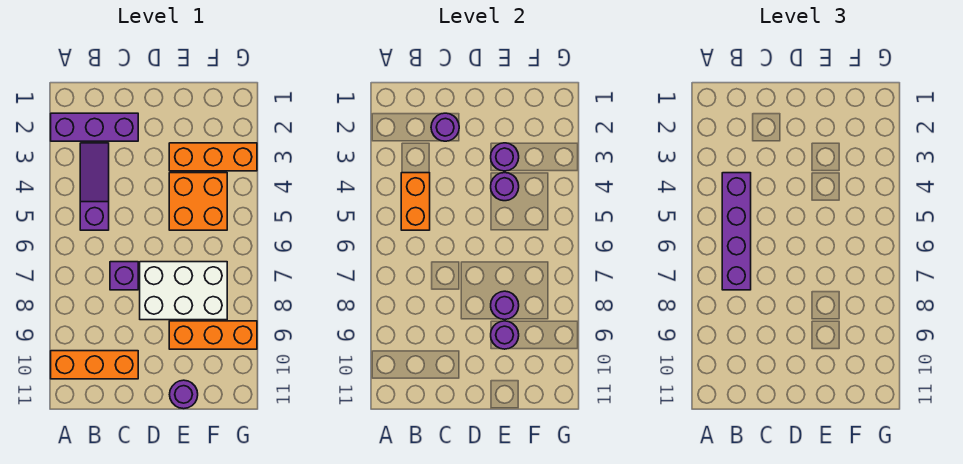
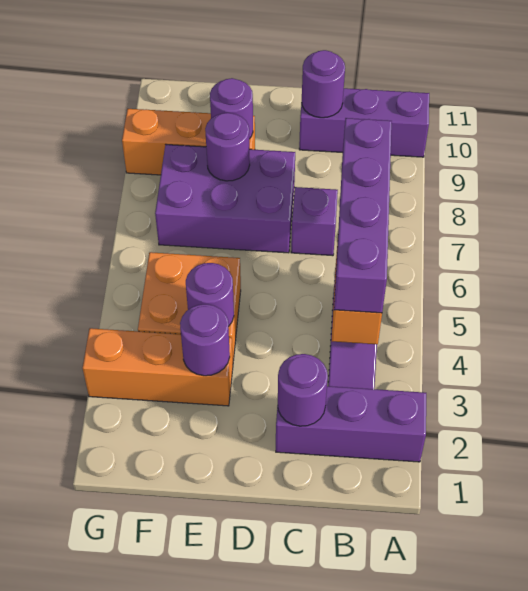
orange 1x3 brick [51,351,138,379] -> purple 1x3 brick [299,88,429,157]
white 2x3 brick [140,262,227,320] -> purple 2x3 brick [155,144,295,253]
purple 1x1 round brick [170,380,198,409] -> purple 1x1 round brick moved to [302,50,345,118]

